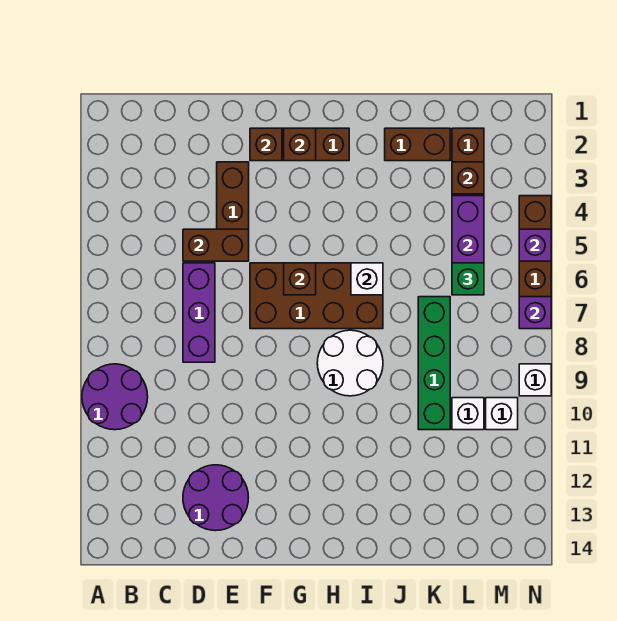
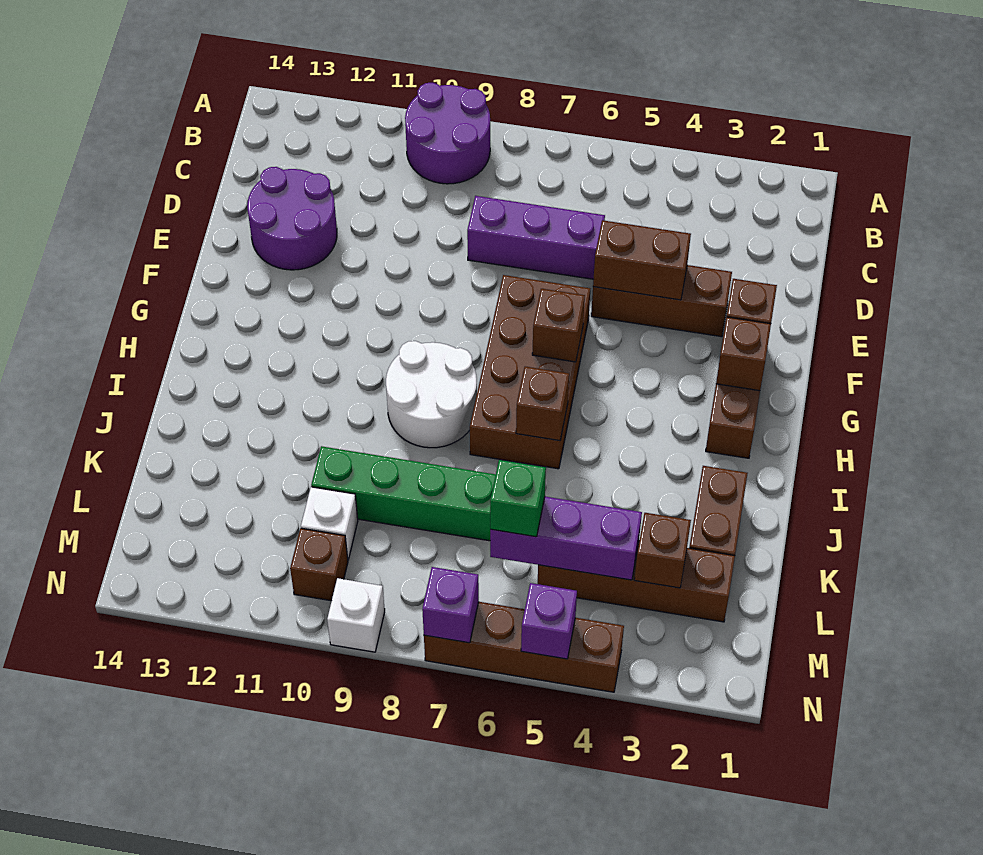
brown 1x2 brick [183,229,249,261] -> brown 1x2 brick turned to [593,220,691,300]
white 1x1 brick [351,263,383,295] -> brown 1x1 brick [516,367,569,441]
white 1x1 brick [486,398,518,430] -> brown 1x1 brick [290,528,348,601]

